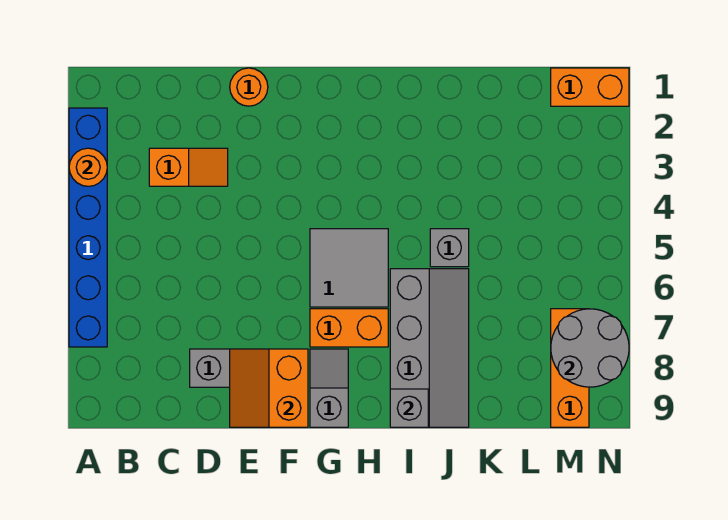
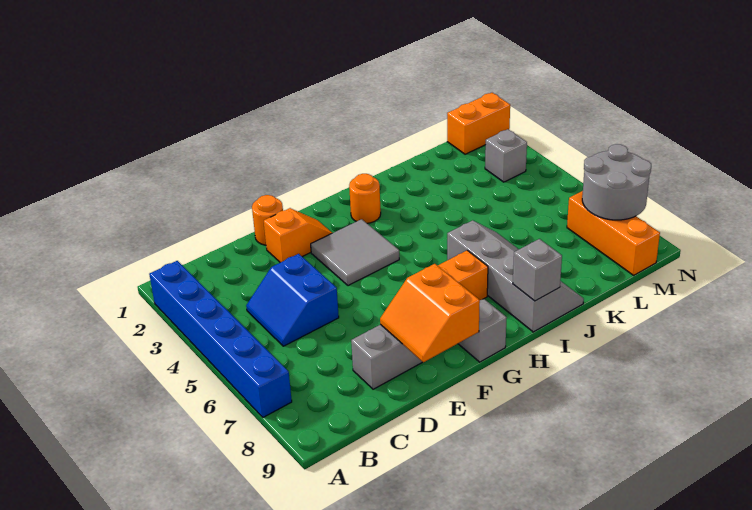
orange 1x1 round brick [69,148,107,186] -> orange 1x1 round brick moved to [349,174,381,223]
orange 1x2 slope [149,148,228,186] -> orange 1x2 slope moved to [264,208,332,263]
none -> blue 2x2 slope [246,254,339,346]
grey 2x2 tile [310,229,388,307] -> grey 2x2 tile moved to [311,219,399,286]
grey 1x1 brick [430,229,469,267] -> grey 1x1 brick moved to [485,129,527,182]

